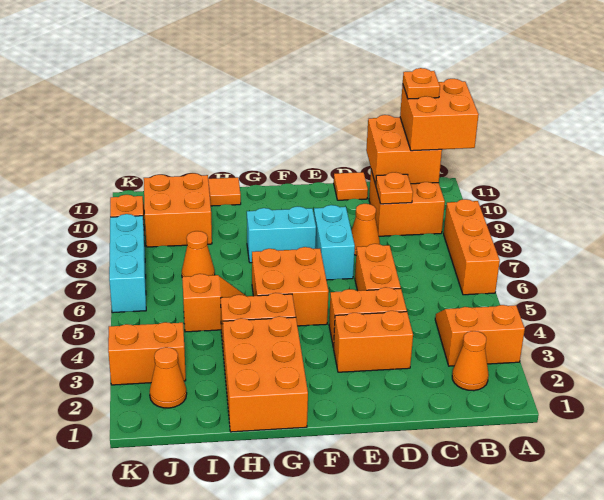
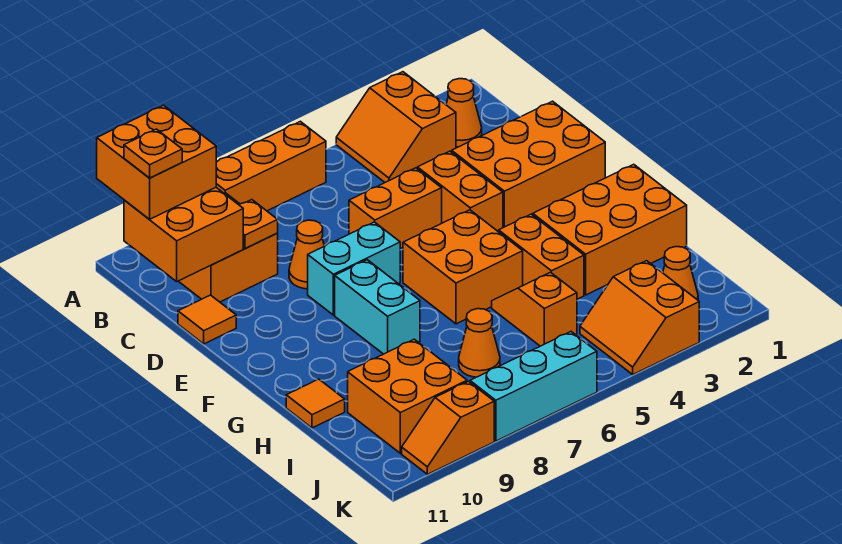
orange 1x2 brick [334,311,413,372] -> orange 2x3 brick [452,101,605,228]

